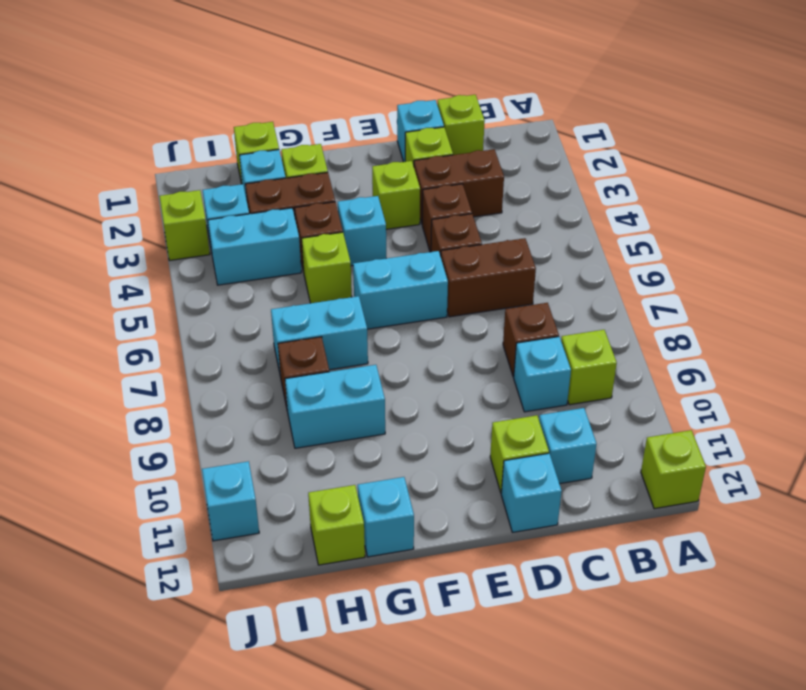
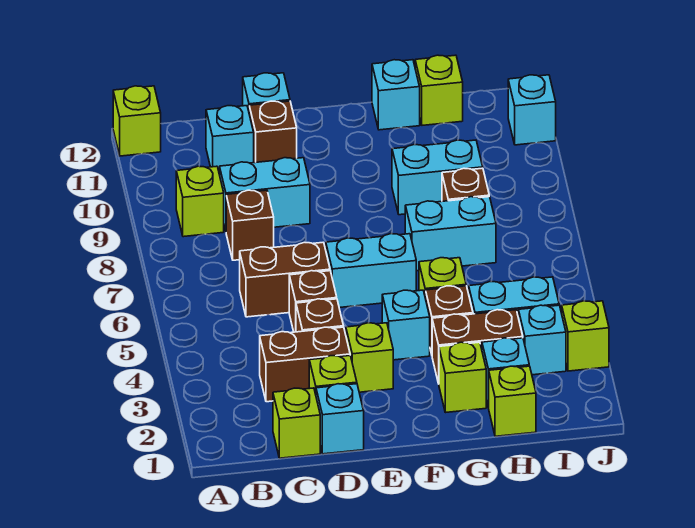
cyan 1x1 brick [514,337,571,412] -> cyan 1x2 brick [220,158,310,231]
lime 1x1 brick [490,415,549,493] -> brown 1x1 brick [249,101,297,163]

